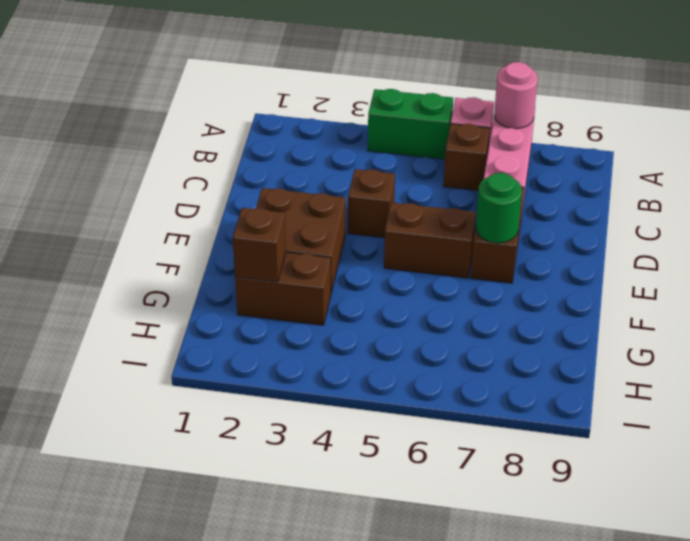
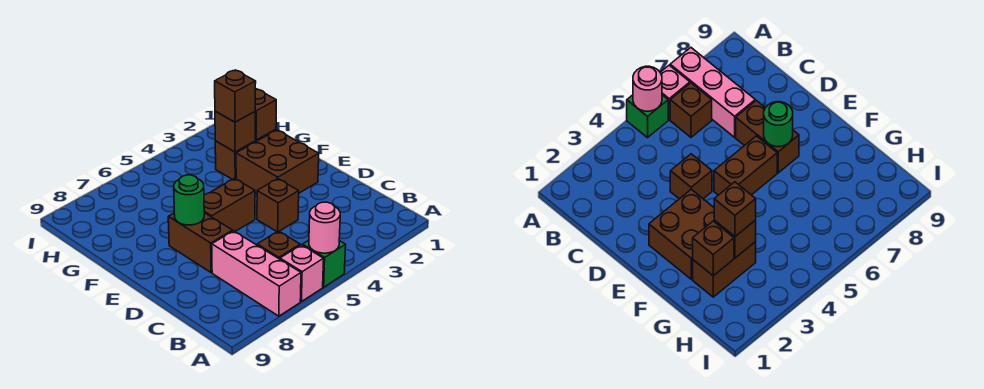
green 1x2 brick [368,89,453,159] -> green 1x1 brick [302,240,346,287]
pink 1x1 round brick [494,62,538,129] -> pink 1x1 round brick moved to [309,202,340,253]
none -> brown 1x1 brick [215,111,255,152]
none -> brown 1x1 brick [215,70,256,122]

